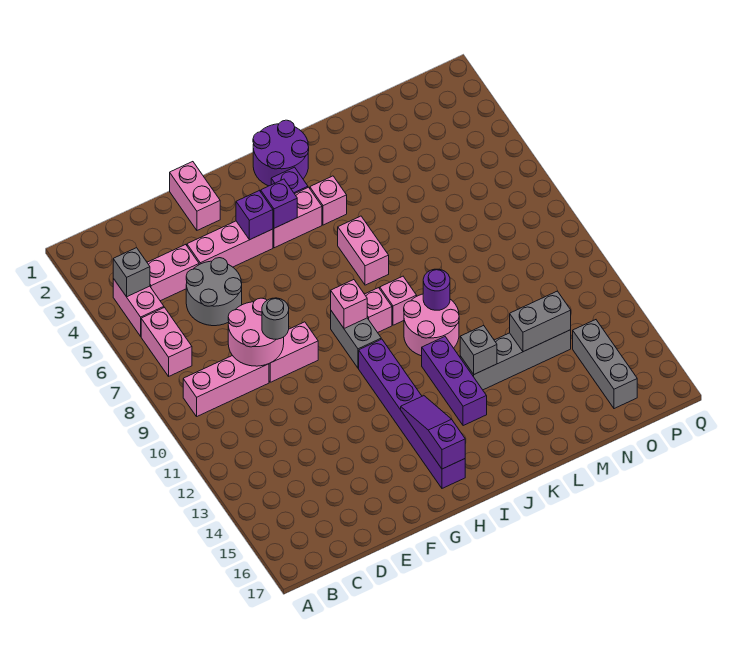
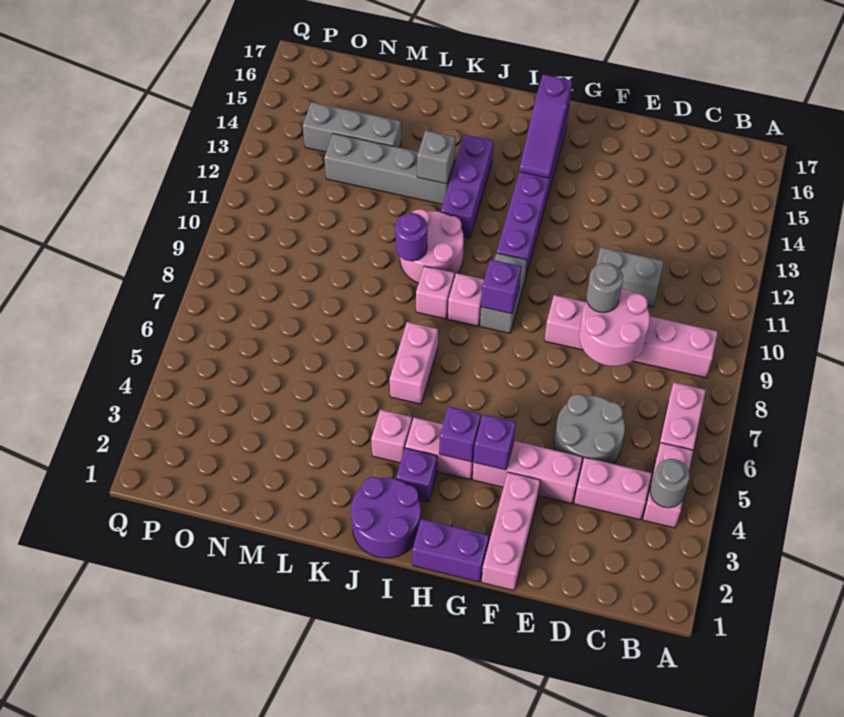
grey 1x1 brick [113,248,150,297] -> grey 1x1 round brick [650,459,690,508]
pink 1x2 brick [170,162,220,230] -> pink 1x3 brick [482,472,540,590]
none -> purple 1x2 brick [412,519,489,582]
pink 1x1 brick [331,280,367,328] -> purple 1x1 brick [481,259,521,314]
grey 1x2 brick [510,291,571,352] -> grey 1x2 brick moved to [596,247,664,307]
grey 1x3 brick [573,320,637,409] -> grey 1x3 brick turned to [303,102,401,152]

